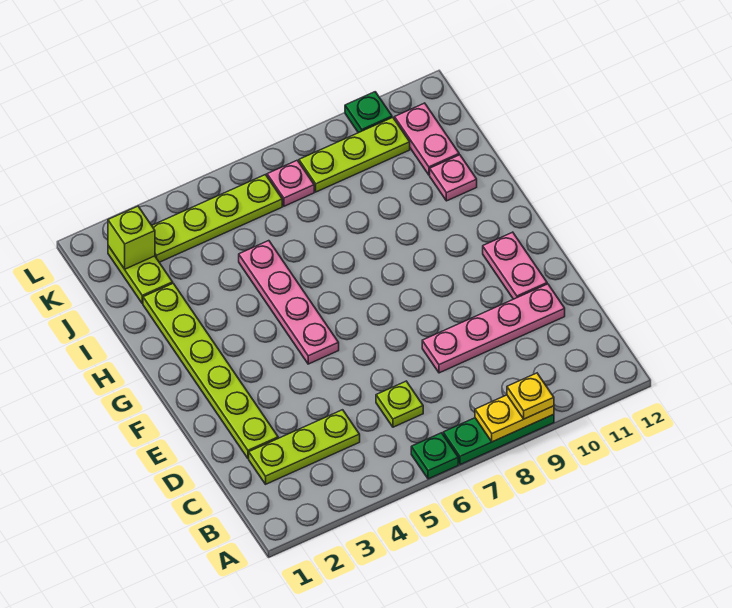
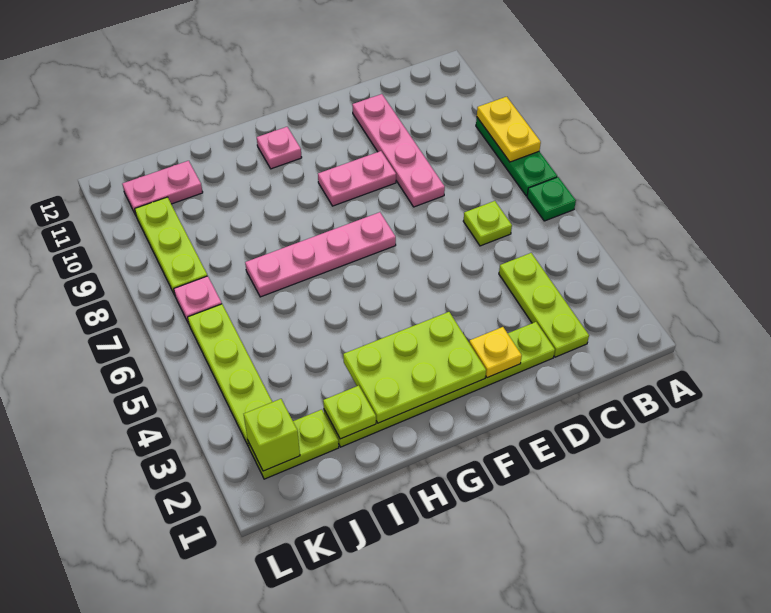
yellow 1x1 plate [507,373,554,419] -> yellow 1x1 plate moved to [469,327,522,378]
pink 1x2 plate [483,232,547,299] -> pink 1x2 plate moved to [318,151,396,206]
none -> lime 2x3 plate [343,312,486,423]
pink 1x4 plate [239,241,339,364] -> pink 1x4 plate moved to [245,212,396,297]
none -> lime 1x1 plate [323,386,376,439]
pink 1x1 plate [430,155,477,201] -> pink 1x1 plate moved to [257,127,302,169]
green 1x1 plate [345,92,392,133] -> none

